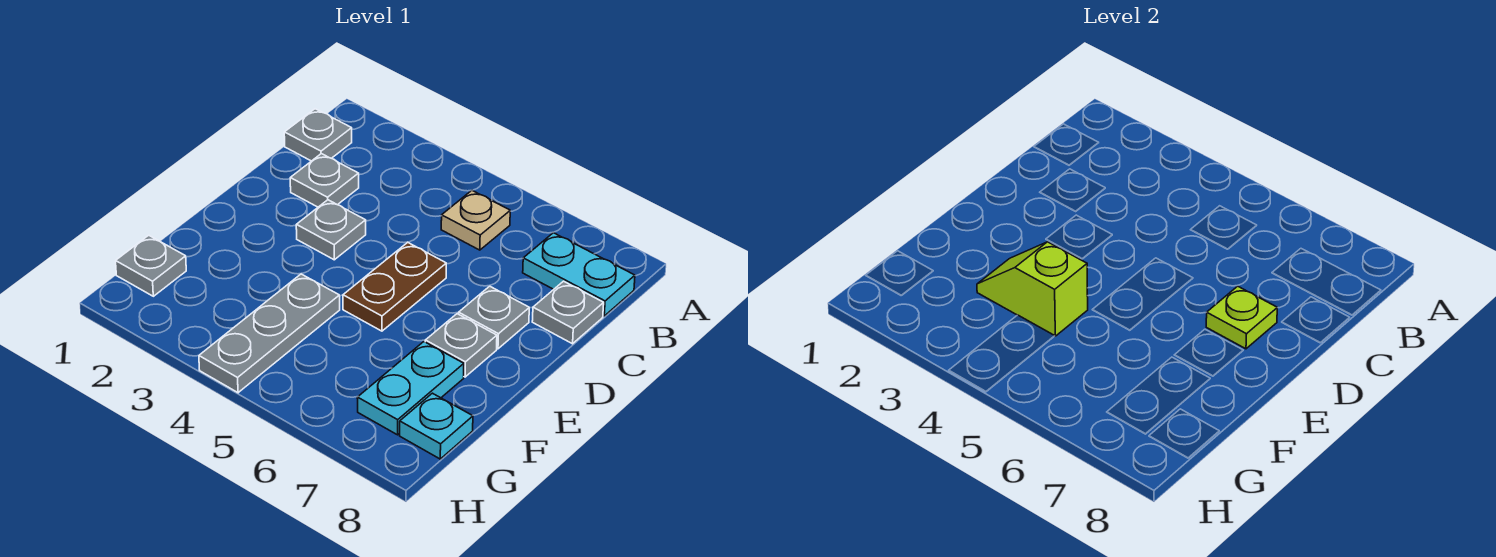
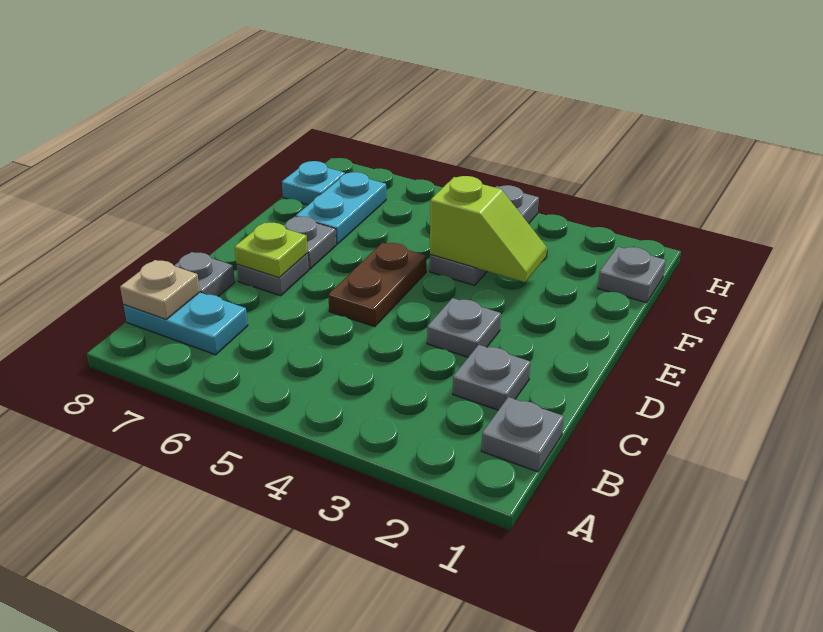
tan 1x1 plate [441,190,510,250] -> tan 1x1 plate moved to [120,260,200,319]

